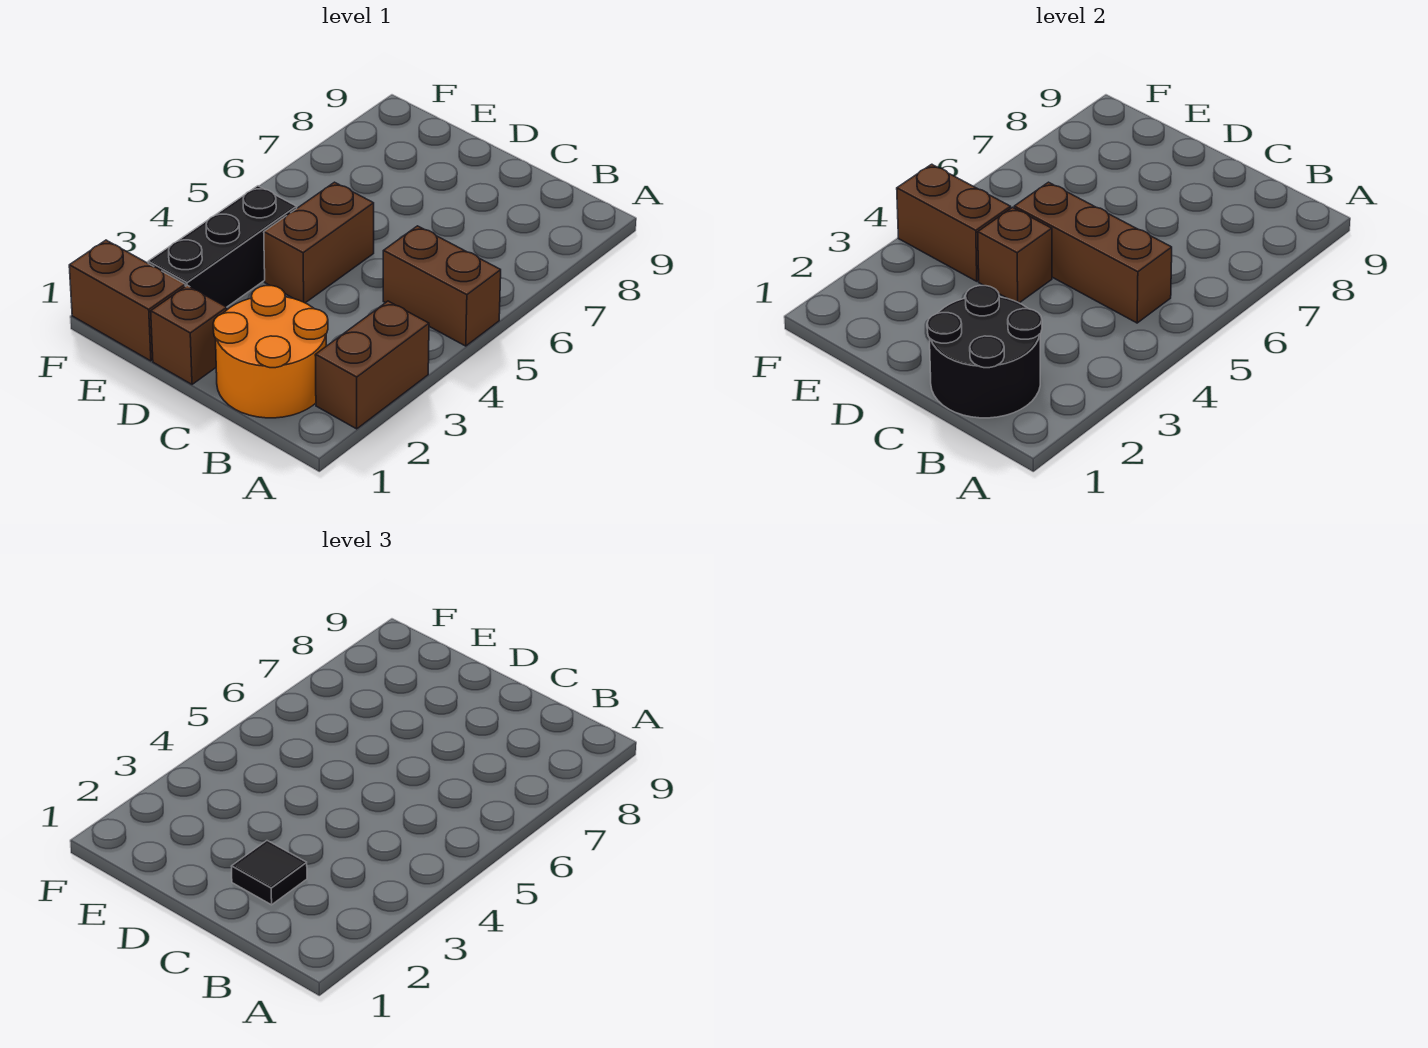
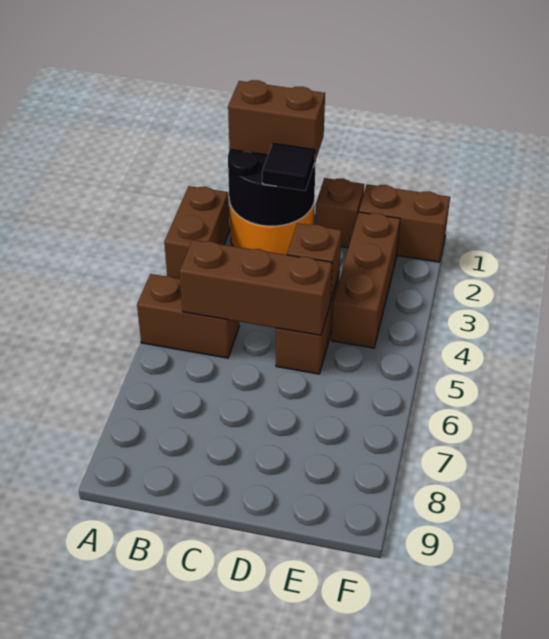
black 1x3 brick [148,186,297,307] -> brown 1x3 brick [331,212,400,348]
brown 1x2 brick [897,164,1011,281] -> brown 1x2 brick moved to [228,80,325,161]

